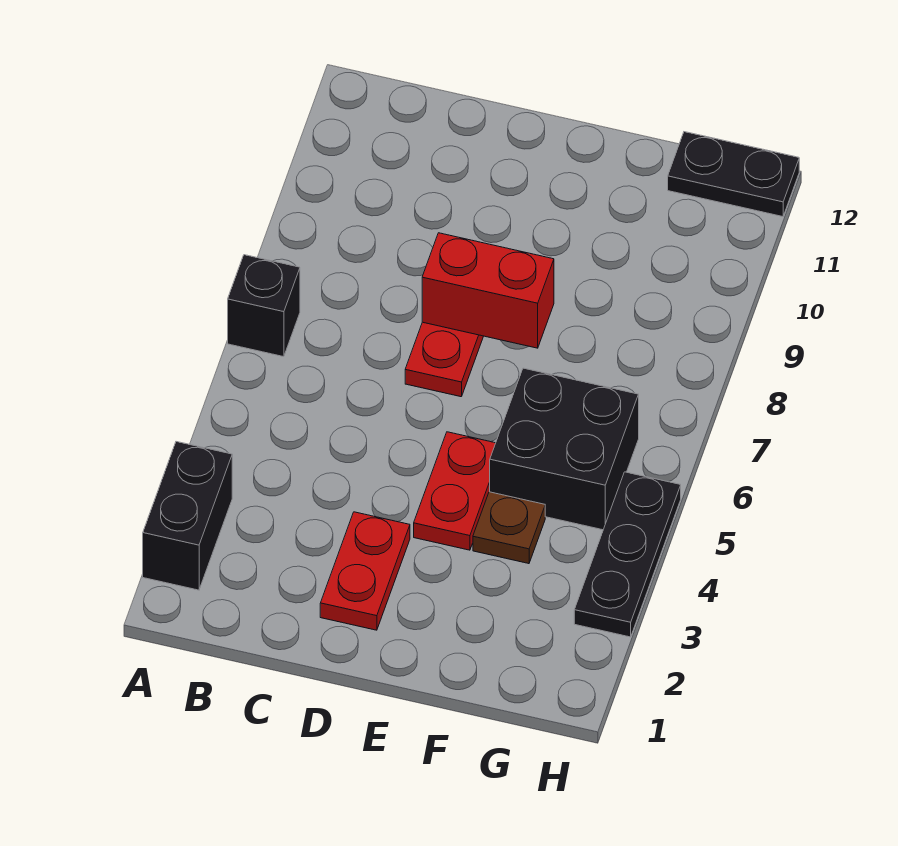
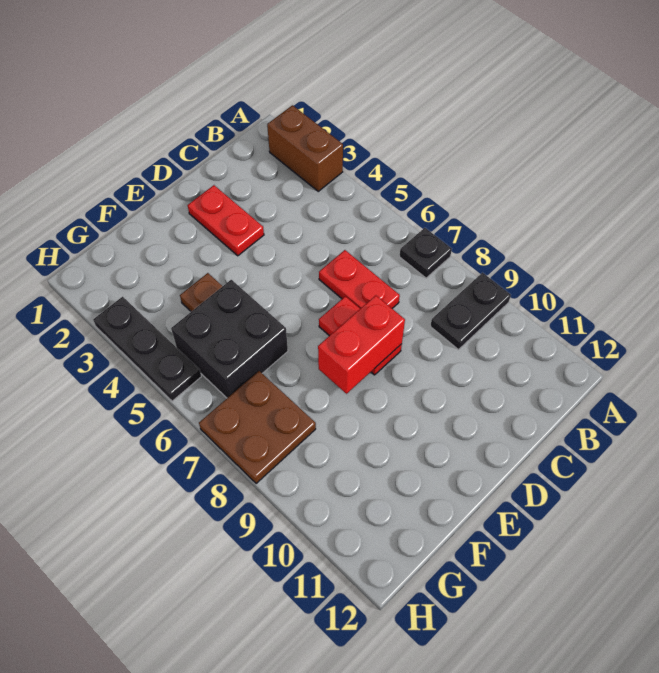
black 1x2 brick [143,442,232,590] -> brown 1x2 brick [267,105,343,191]
black 1x1 brick [228,255,300,357] -> black 1x1 plate [399,228,452,278]
red 1x2 plate [414,432,496,550] -> red 1x2 plate moved to [319,250,400,309]
none -> brown 2x2 plate [199,371,316,484]
black 1x2 plate [668,132,799,217] -> black 1x2 plate moved to [430,273,511,350]

